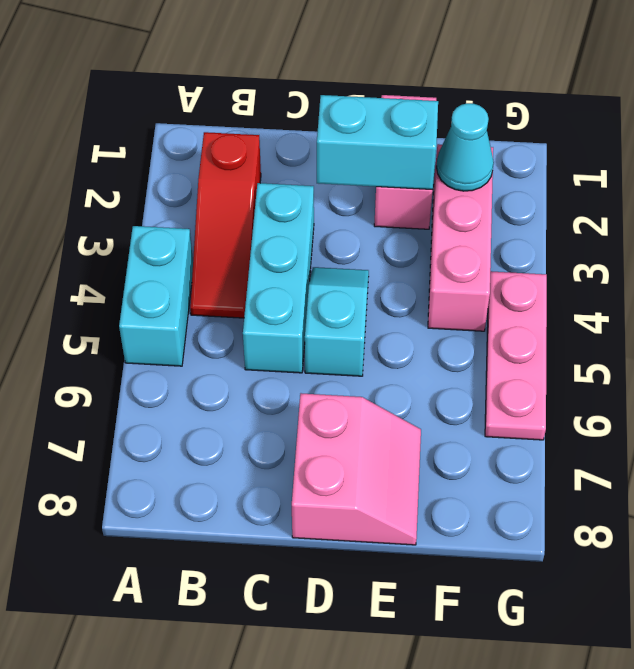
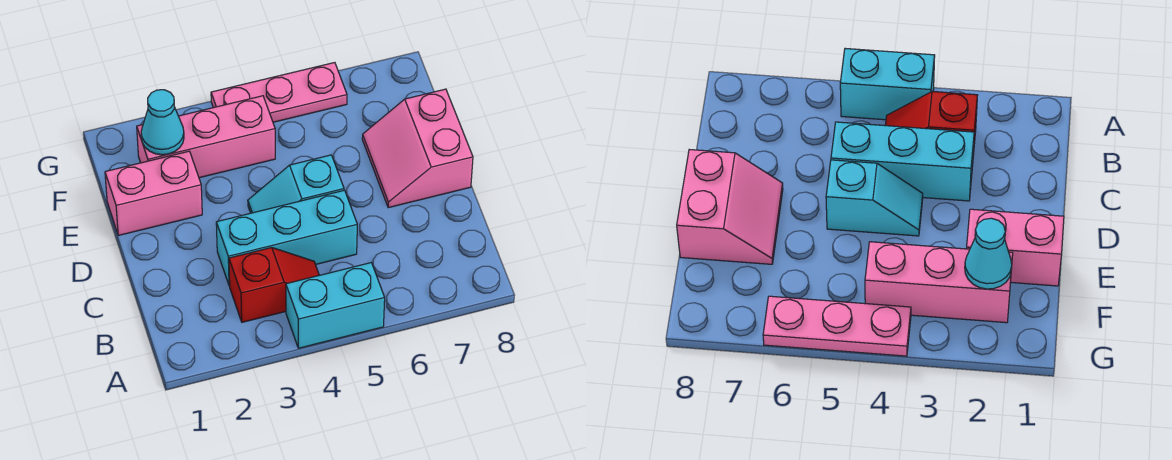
red 1x3 slope [190,132,261,318] -> red 1x2 slope [229,248,319,322]
cyan 1x2 brick [317,95,438,190] -> none
pink 2x2 slope [292,393,421,545] -> pink 2x2 slope turned to [362,89,473,208]

